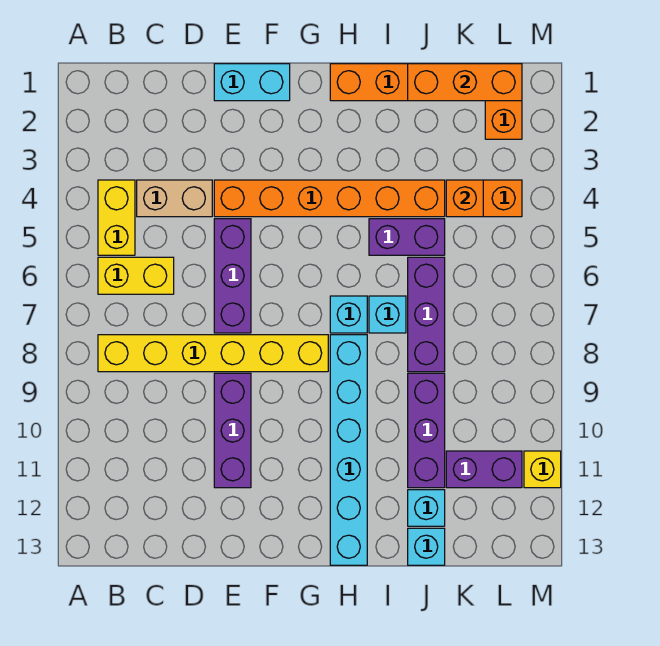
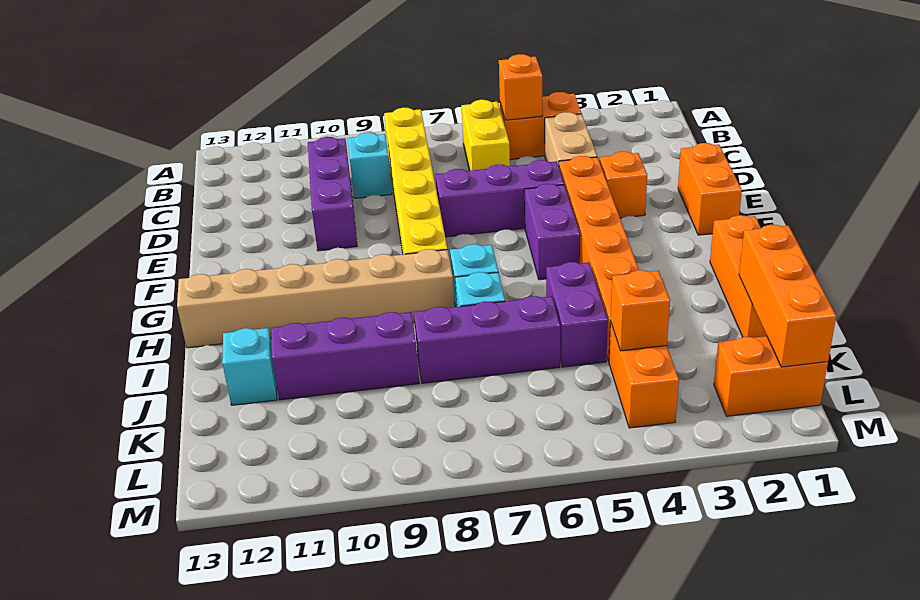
yellow 1x2 brick [98,180,135,255] -> orange 1x2 brick [500,92,582,160]
none -> orange 1x1 brick [499,54,543,120]
cyan 1x2 brick [214,64,290,101] -> orange 1x2 brick [678,143,742,235]
none -> orange 1x1 brick [600,151,647,218]
purple 1x3 brick [214,373,251,488] -> purple 1x3 brick turned to [308,137,357,251]
cyan 1x6 brick [330,335,367,565] -> tan 1x6 brick [177,249,455,348]
cyan 1x1 brick [408,528,445,565] -> cyan 1x1 brick moved to [348,133,392,198]
purple 1x2 brick [446,451,522,488] -> purple 1x2 brick moved to [524,184,580,280]
yellow 1x1 brick [524,451,561,488] -> none

